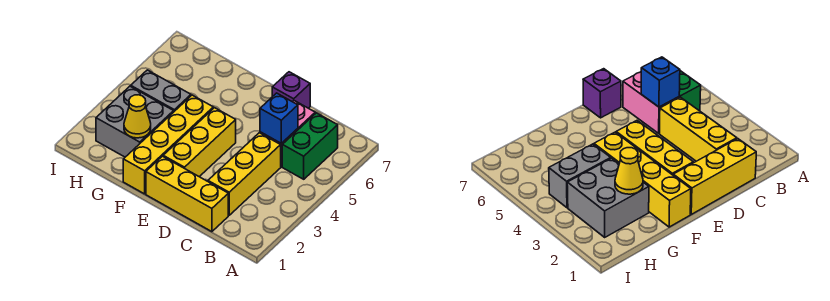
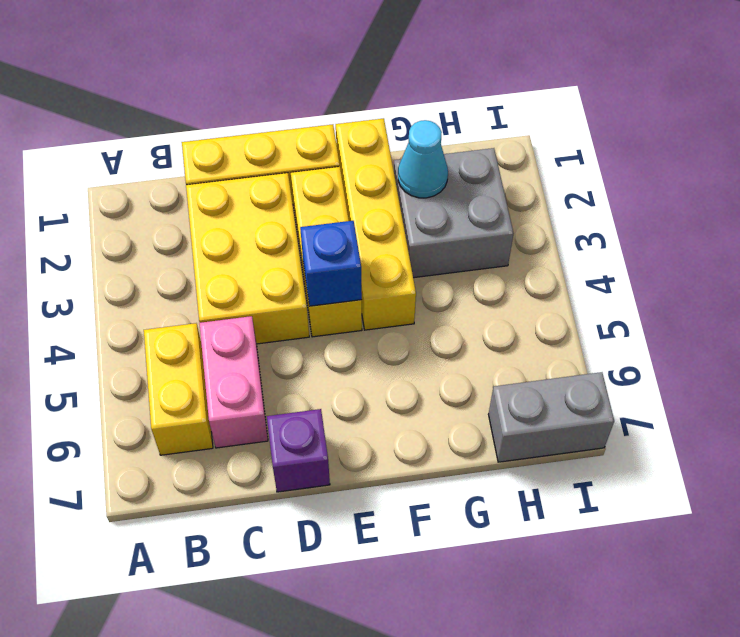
green 1x2 brick [282,113,338,179] -> yellow 1x2 brick [144,323,213,455]
yellow 1x3 brick [208,133,281,215] -> yellow 2x3 brick [186,173,309,344]
blue 1x1 brick [260,93,298,143] -> blue 1x1 brick moved to [300,221,362,306]
yellow 1x1 cone [124,95,151,138] -> cyan 1x1 cone [398,120,448,198]
grey 1x2 brick [131,70,191,111] -> grey 1x2 brick moved to [488,372,614,462]

